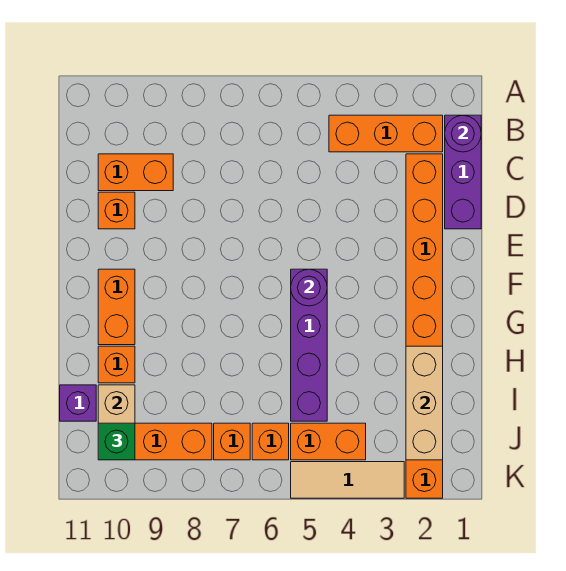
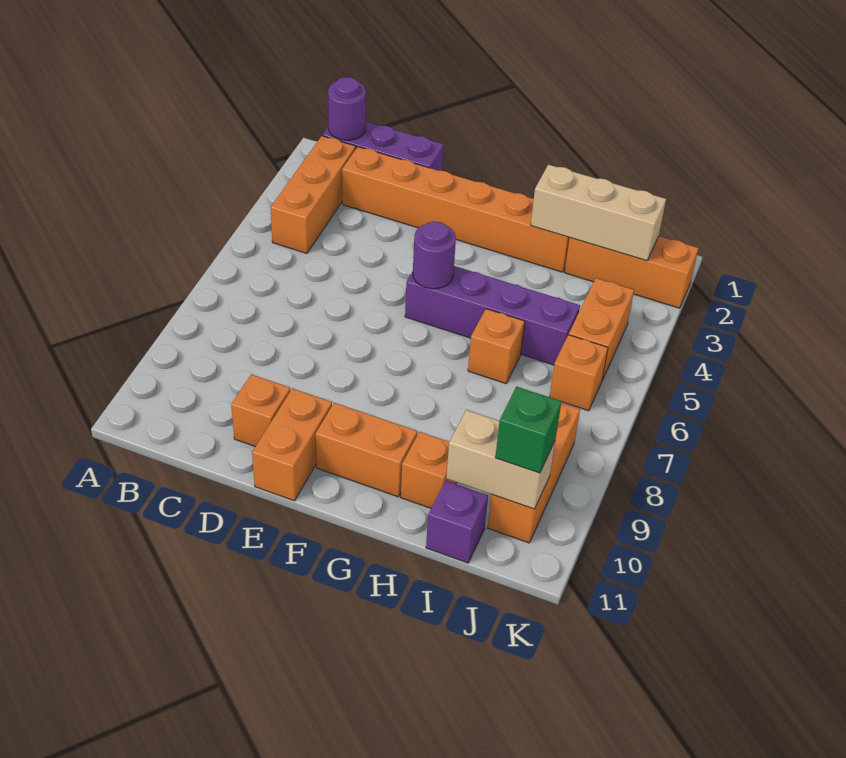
orange 1x2 brick [98,154,173,191] -> orange 1x2 brick moved to [252,388,332,501]
orange 1x1 brick [214,423,250,460] -> orange 1x1 brick moved to [468,309,525,384]
tan 1x3 tile [291,462,404,498] -> none

